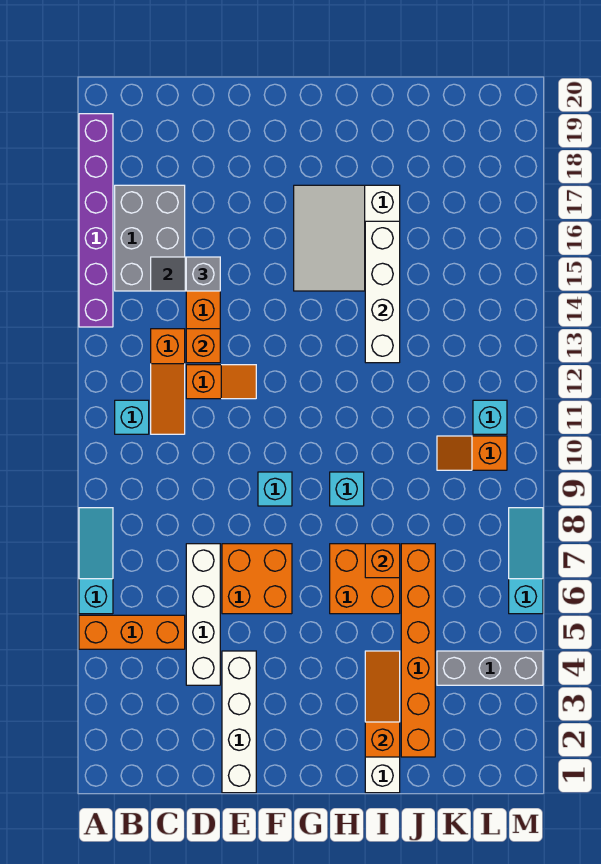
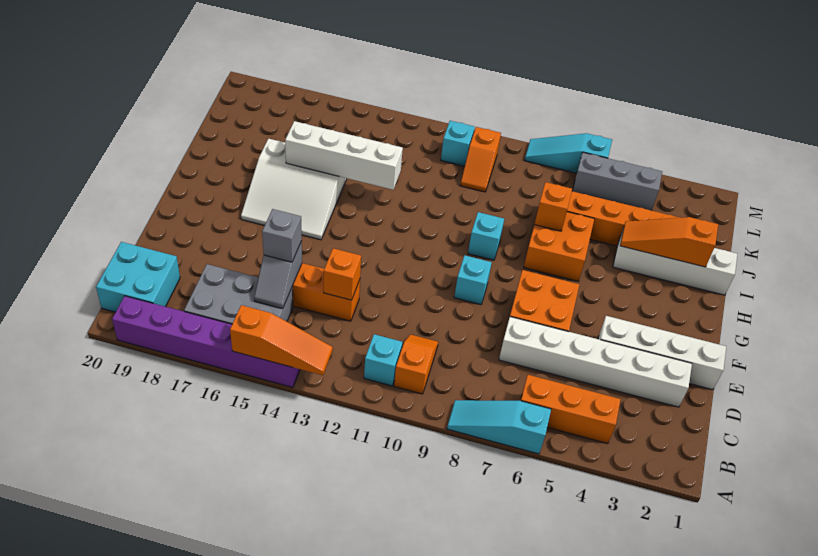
orange 1x3 brick [79,615,185,649] -> orange 1x3 brick turned to [521,375,621,444]
none -> cyan 2x2 brick [96,242,180,312]
orange 1x3 slope [151,329,185,434] -> orange 1x3 slope moved to [230,305,333,375]
white 1x4 brick [186,544,220,685] -> white 1x6 brick [499,317,692,407]
orange 1x2 slope [186,365,256,399] -> orange 1x2 slope moved to [394,334,438,394]
grey 1x3 brick [437,651,543,685] -> grey 1x3 brick turned to [572,152,662,210]

